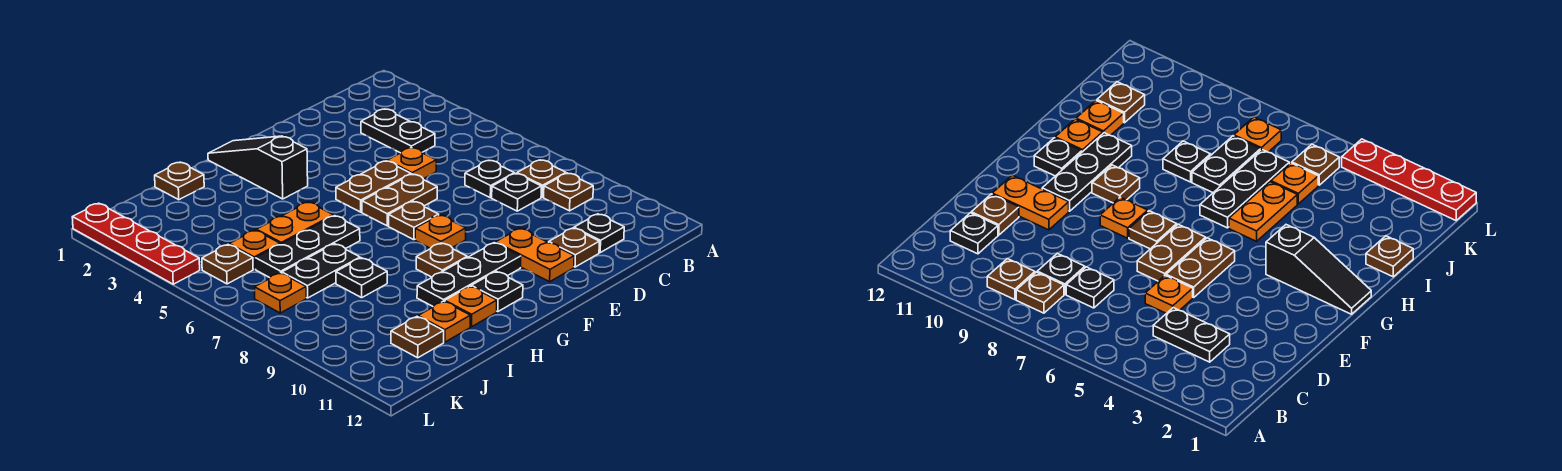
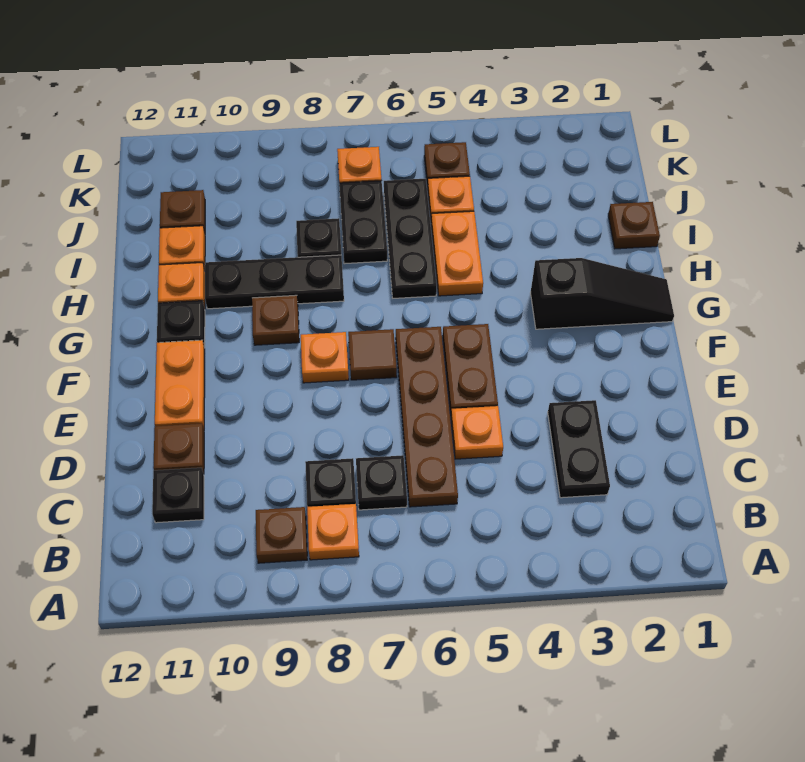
brown 1x1 plate [517,160,566,197] -> orange 1x1 plate [307,504,359,560]
black 1x2 plate [361,109,435,153] -> black 1x2 plate turned to [548,400,610,498]
brown 1x2 plate [362,174,437,226] -> brown 1x4 plate [396,327,458,507]
orange 1x2 plate [496,228,574,282] -> orange 1x2 plate turned to [155,340,205,429]
brown 1x1 plate [389,201,439,240] -> brown 1x1 tile [348,329,397,380]
black 1x3 plate [417,243,521,306] -> black 1x3 plate turned to [205,255,344,309]
red 1x4 plate [72,203,200,284] -> none

